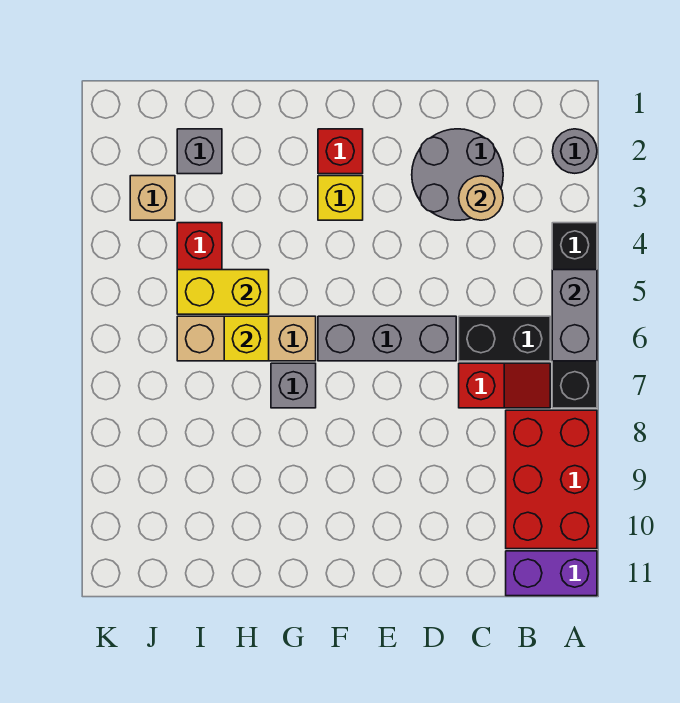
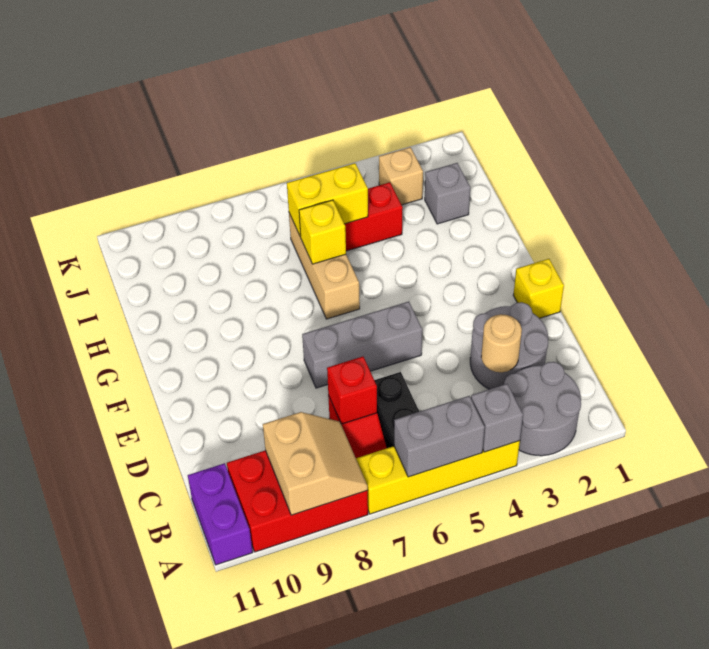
grey 1x1 round brick [553,129,597,173] -> grey 2x2 round brick [504,362,581,456]
black 1x4 brick [552,223,597,408] -> yellow 1x4 brick [356,441,520,514]
none -> tan 2x2 slope [263,412,368,515]
grey 1x3 brick [318,316,456,361] -> grey 1x3 brick turned to [302,302,422,388]
red 1x1 brick [318,129,363,174] -> red 1x1 brick moved to [327,357,377,424]
yellow 1x1 brick [318,176,363,220] -> yellow 1x1 brick moved to [513,259,564,318]
grey 1x1 brick [271,363,316,408] -> grey 1x1 brick moved to [471,384,523,452]
yellow 1x2 brick [177,270,269,314] -> yellow 1x2 brick turned to [287,163,368,237]

